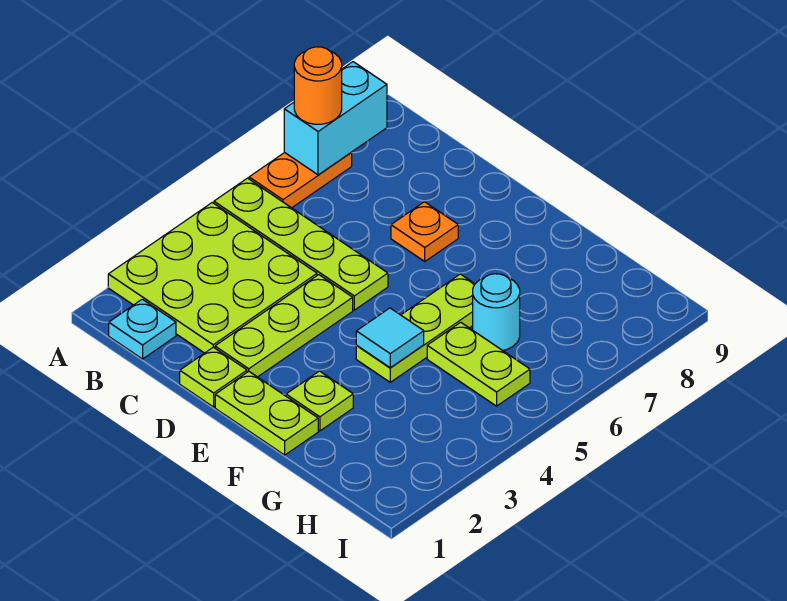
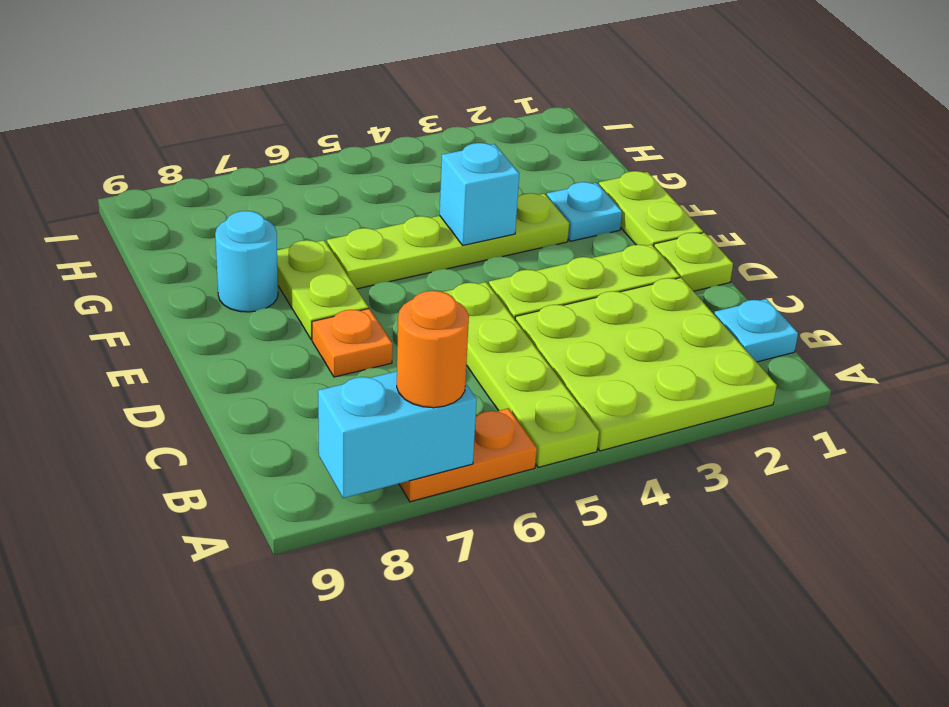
lime 1x1 plate [286,371,353,431] -> cyan 1x1 plate [547,182,622,241]
lime 1x3 plate [356,274,475,382] -> lime 1x4 plate [327,193,569,289]
cyan 1x1 tile [356,308,424,368] -> cyan 1x1 brick [440,143,519,245]
lime 1x2 plate [427,322,530,406] -> lime 1x2 plate moved to [277,240,368,340]
cyan 1x1 round brick [473,274,520,350] -> cyan 1x1 round brick moved to [215,211,278,312]

